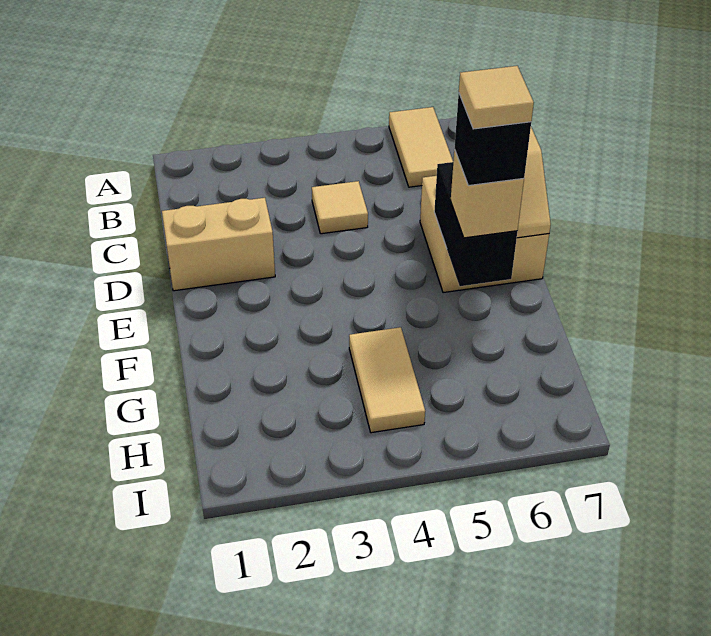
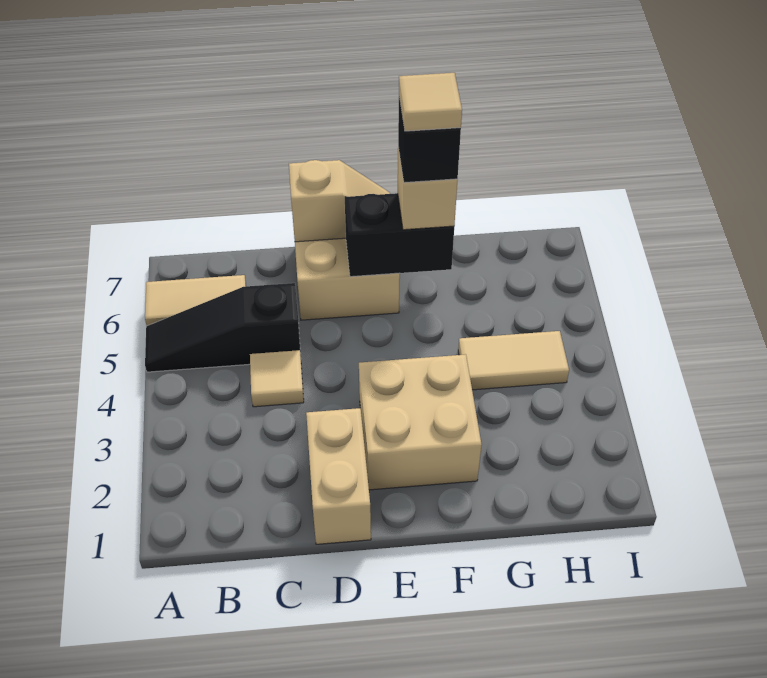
none -> black 1x3 slope [145,283,301,372]
none -> tan 2x2 brick [359,354,482,490]

